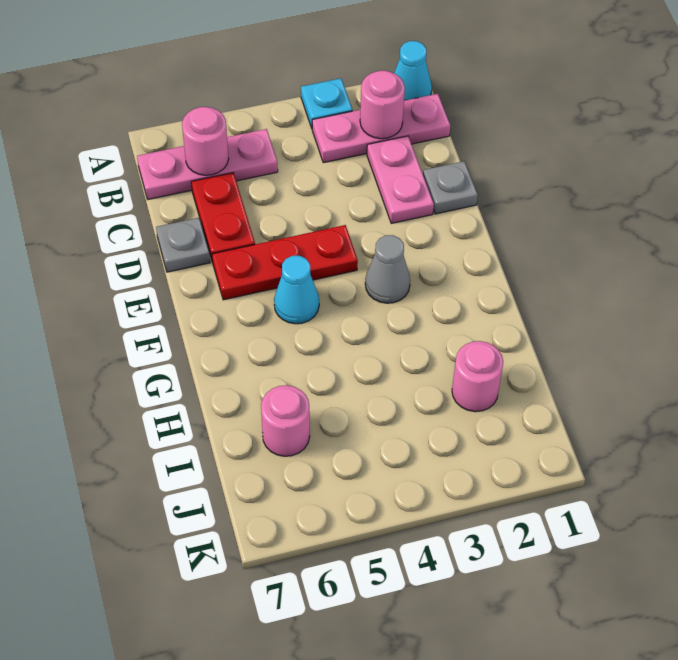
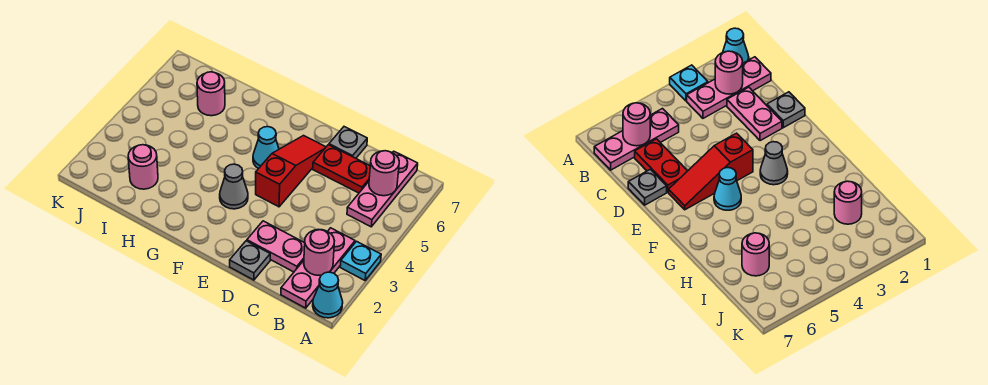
red 1x3 plate [212,225,358,300] -> red 1x3 slope [256,136,326,207]

